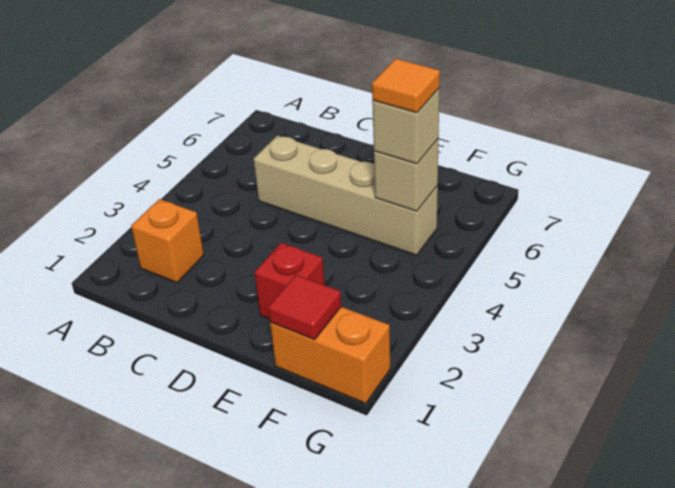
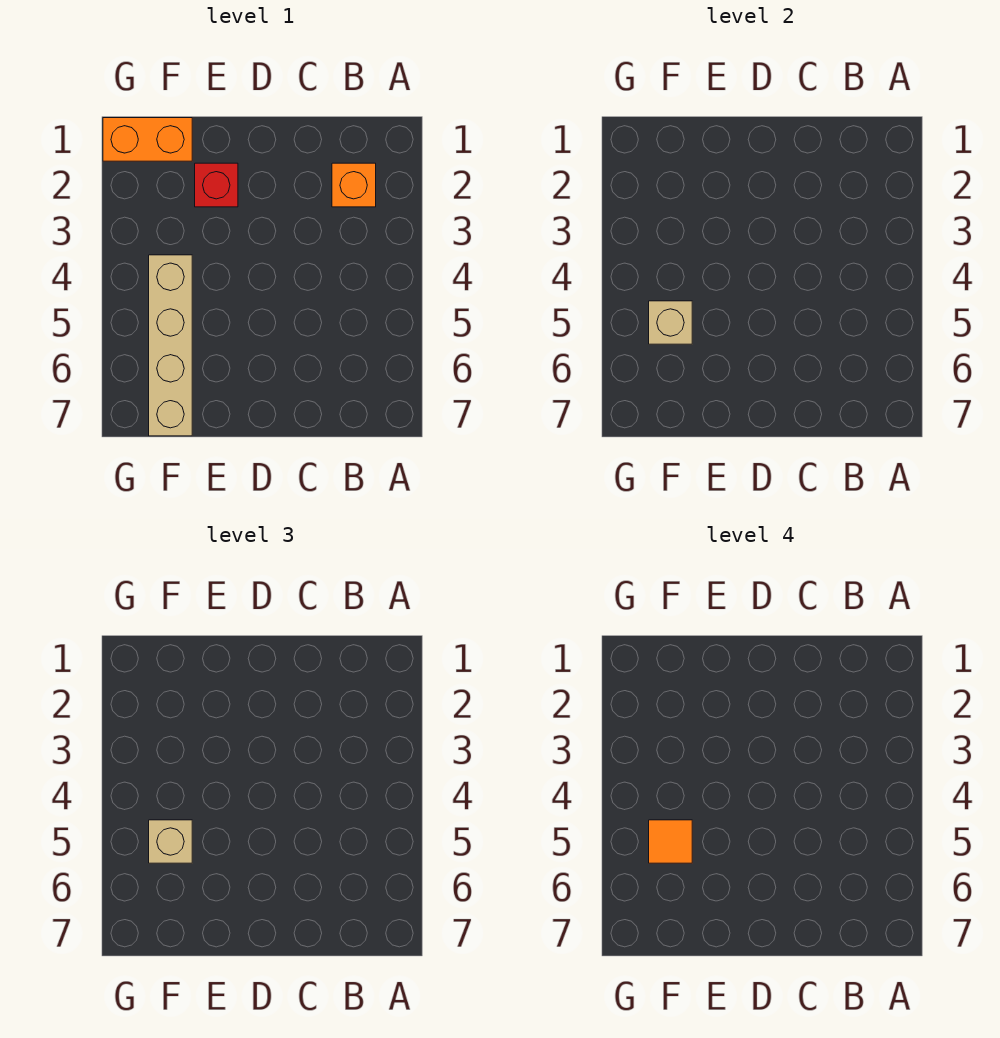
tan 1x4 brick [254,136,438,255] -> tan 1x4 brick turned to [149,255,192,436]
red 1x1 tile [268,275,341,340] -> none

